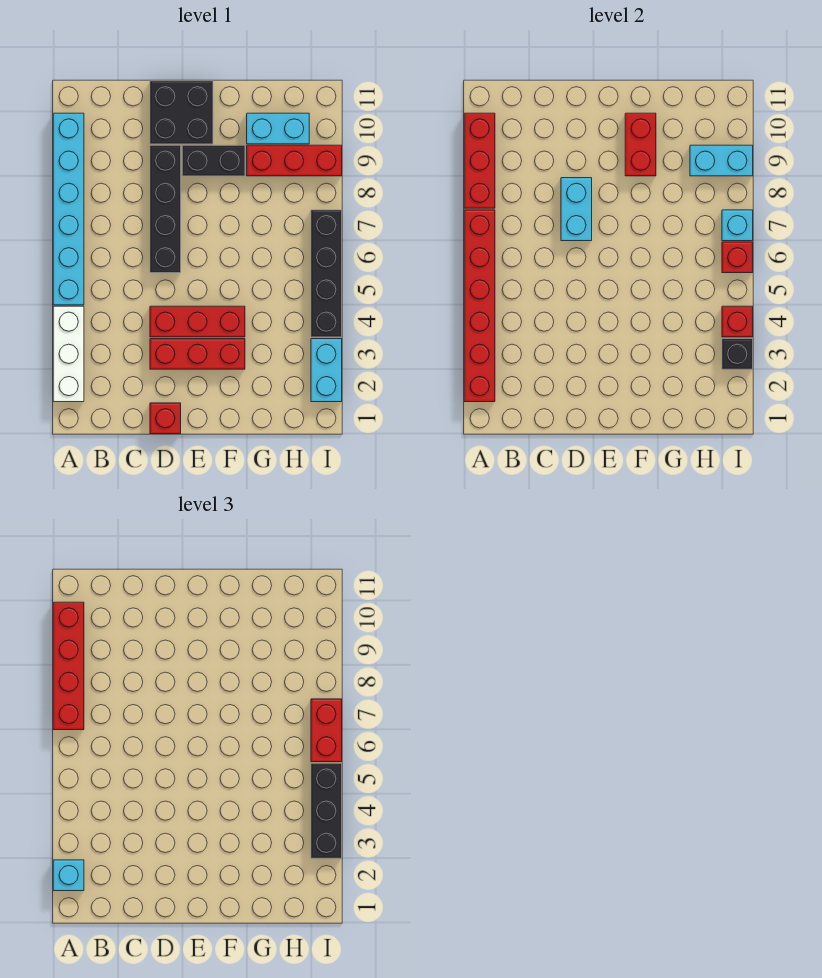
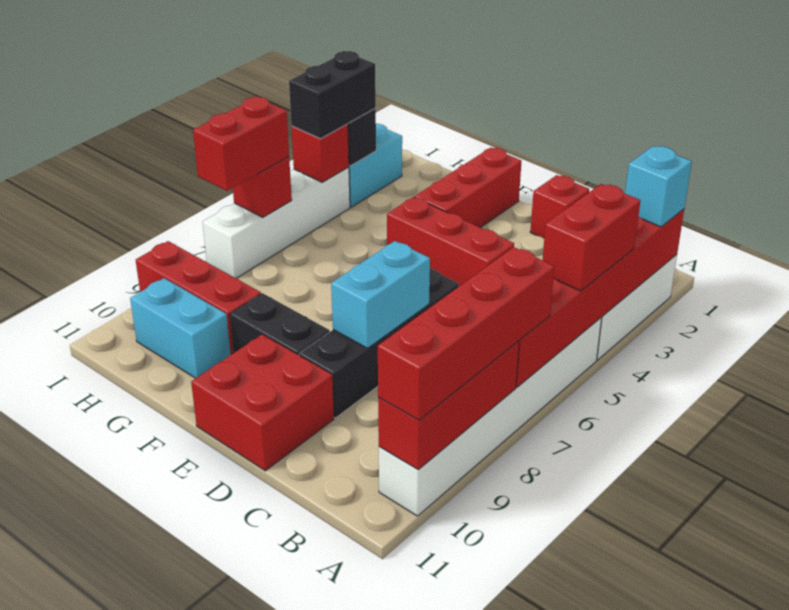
cyan 1x6 brick [53,113,84,305] -> white 1x6 brick [379,318,602,516]
red 1x3 brick [150,339,245,369] -> red 1x3 brick turned to [415,148,521,228]
black 2x2 brick [150,81,213,144] -> red 2x2 brick [191,334,334,471]
red 1x2 brick [625,113,656,176] -> red 1x2 brick moved to [543,184,641,291]
cyan 1x2 brick [690,145,753,176] -> none
black 1x3 brick [311,763,342,858] -> black 1x2 brick [289,51,376,139]
black 1x4 brick [311,210,342,337] -> white 1x4 brick [203,167,350,278]
cyan 1x1 brick [722,210,753,241] -> none

